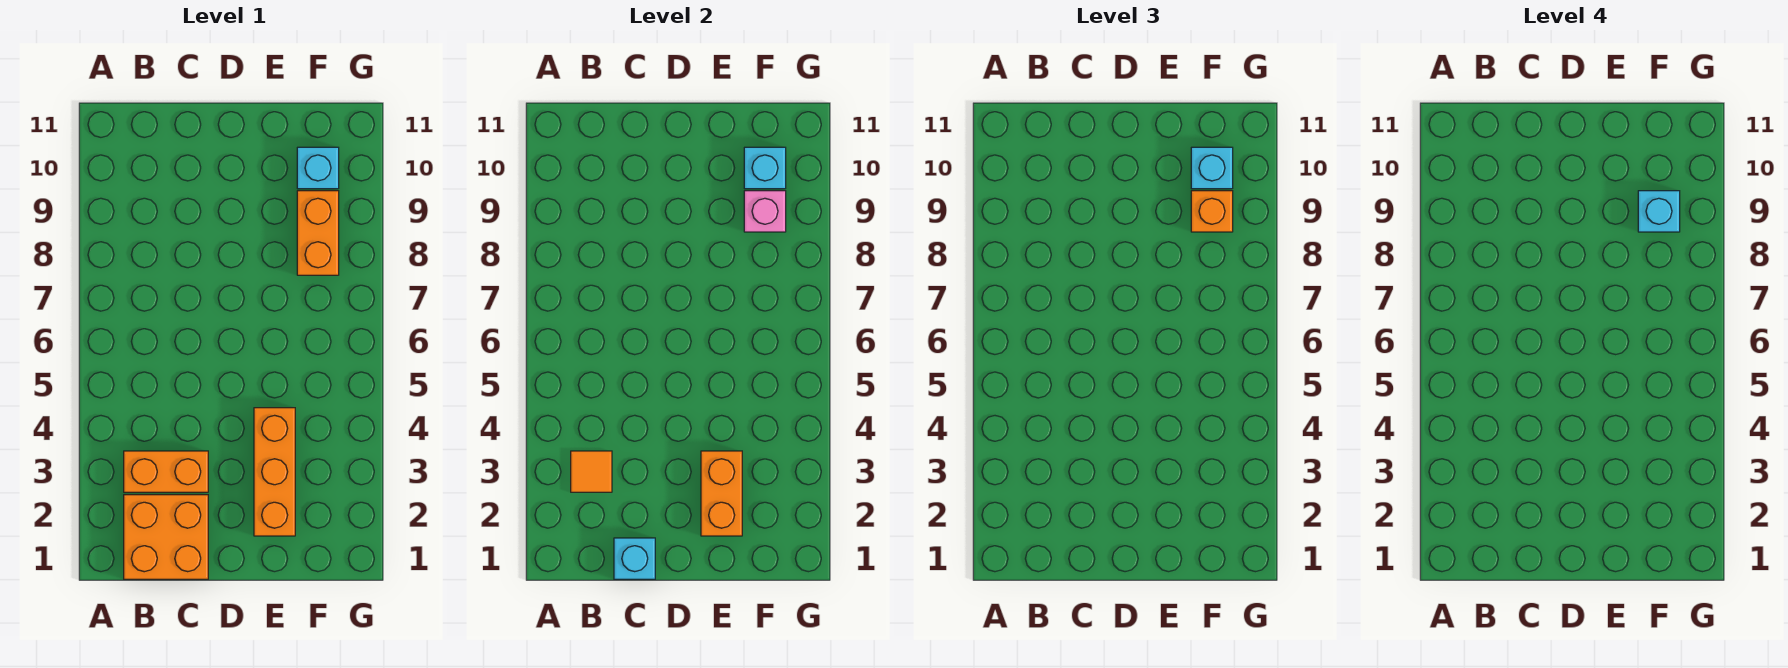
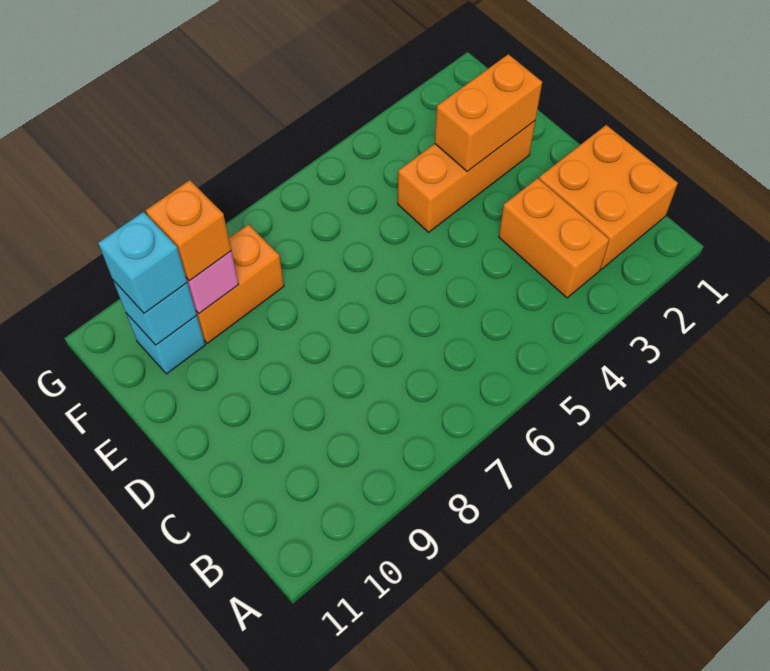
orange 1x1 tile [571,451,612,492] -> none
cyan 1x1 brick [614,538,655,579] -> none
cyan 1x1 brick [1638,191,1680,232] -> none

